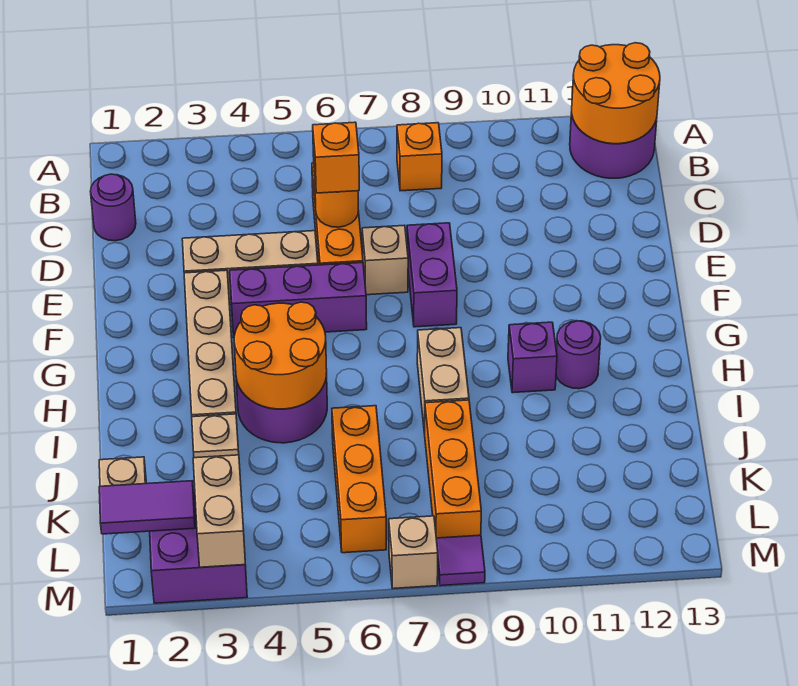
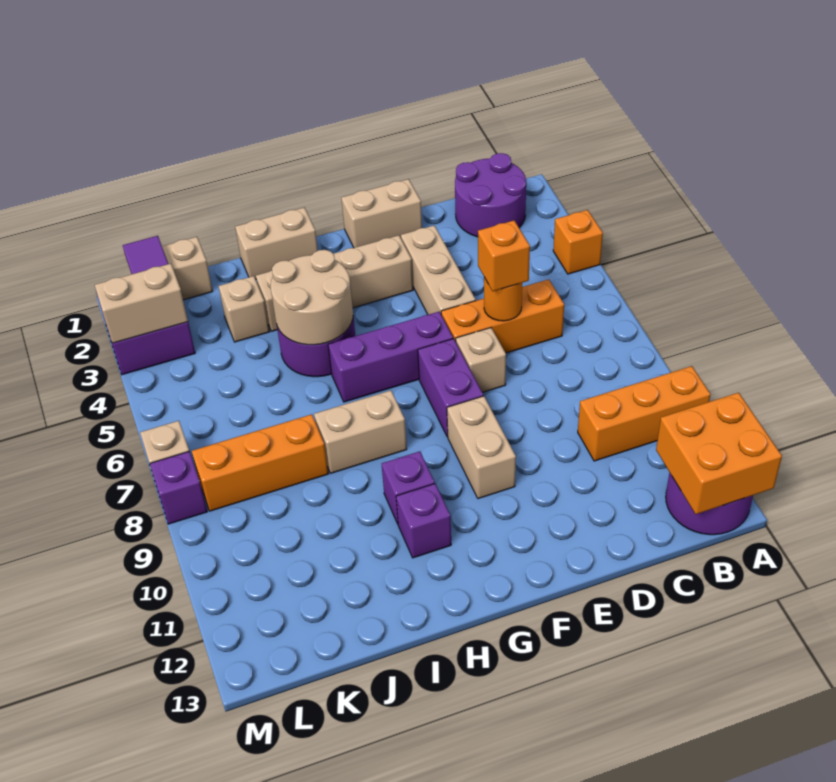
orange 2x2 round brick [572,43,660,144] -> orange 2x2 brick [656,393,782,514]
orange 1x1 brick [397,123,442,191] -> orange 1x1 brick moved to [553,210,603,274]
purple 1x1 round brick [90,174,136,241] -> purple 2x2 round brick [455,153,526,237]
none -> tan 1x2 brick [341,179,422,248]
purple 1x2 brick [407,223,457,327] -> purple 1x2 brick turned to [418,339,483,437]
purple 1x3 brick [230,263,367,337] -> purple 1x3 brick turned to [328,312,453,402]
none -> tan 1x2 brick [447,396,516,499]
none -> tan 1x2 brick [235,208,318,280]
orange 2x2 round brick [234,302,327,409] -> tan 2x2 round brick [271,250,353,345]
purple 1x1 round brick [556,321,601,389] -> purple 1x1 brick [396,484,451,558]
orange 1x3 brick [332,406,386,553] -> orange 1x3 brick moved to [578,366,710,461]
purple 1x1 tile [436,535,485,586] -> purple 1x1 brick [150,451,207,524]

